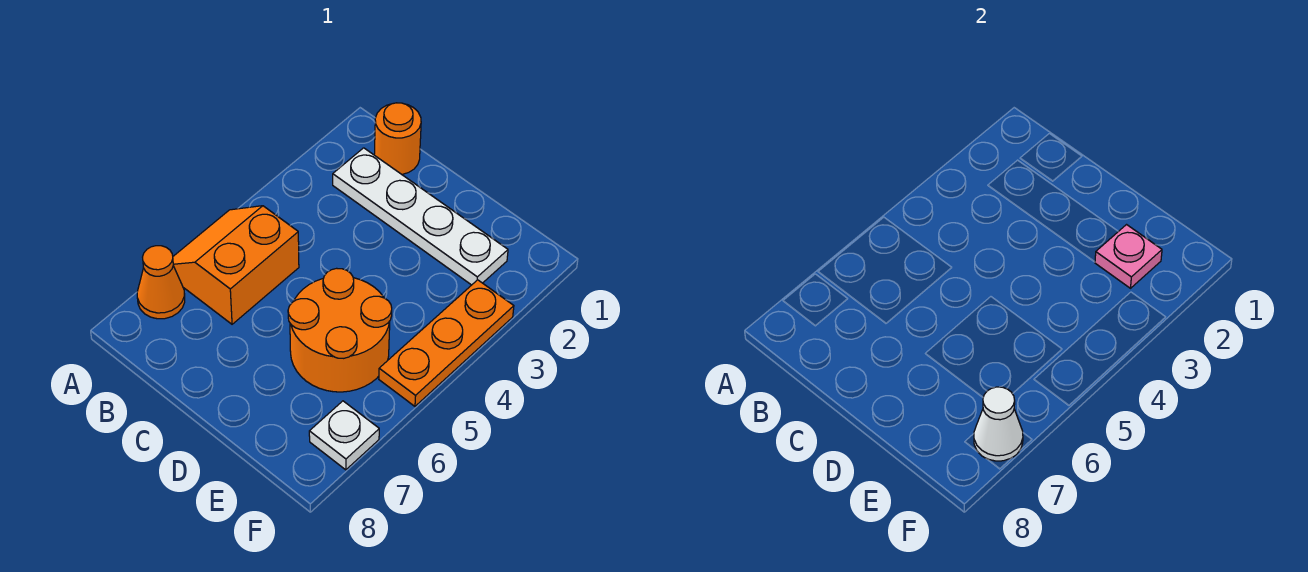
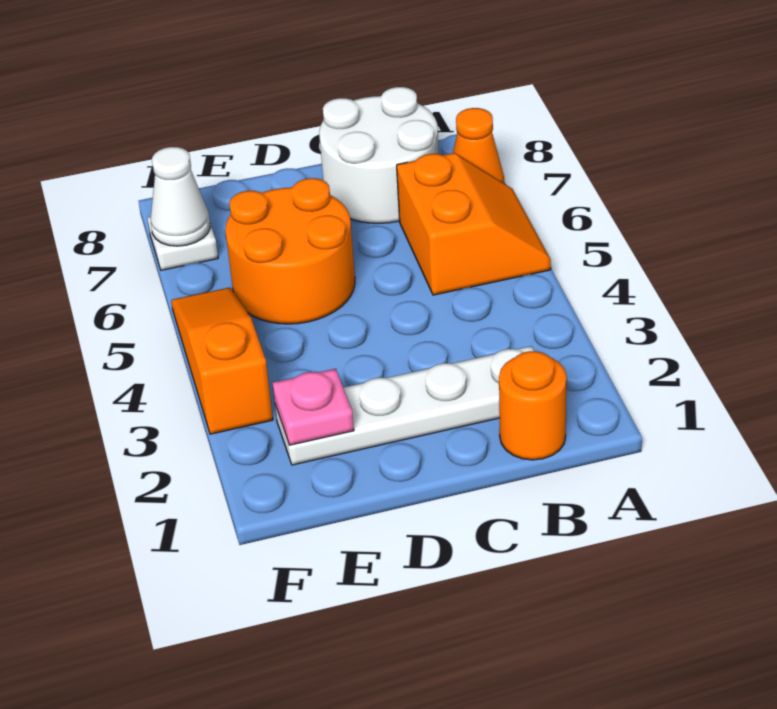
none -> white 2x2 round brick [319,87,439,223]
orange 1x3 plate [379,280,514,406] -> orange 1x3 slope [171,288,273,434]

